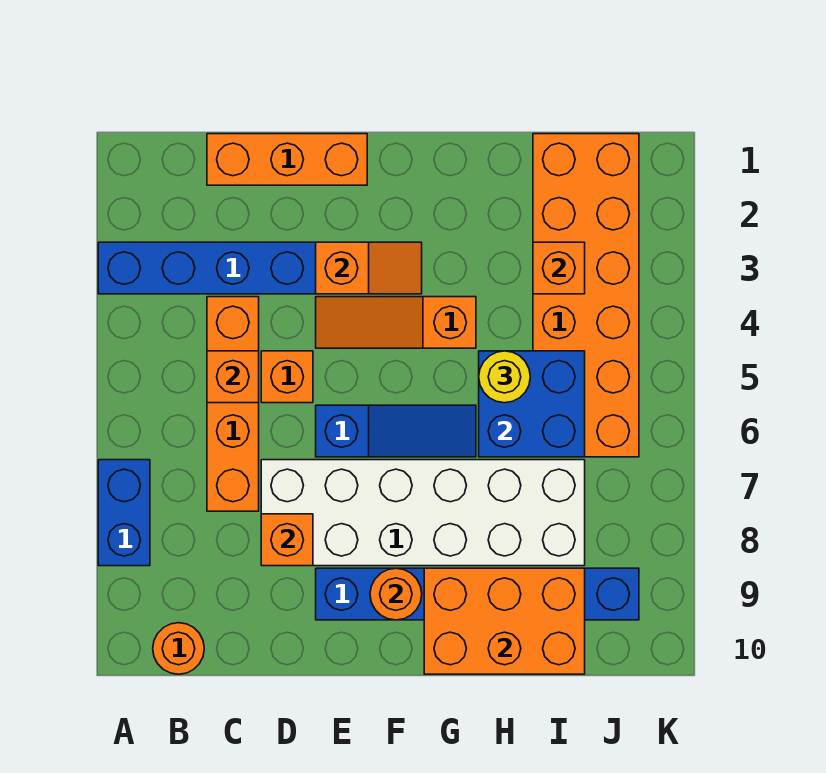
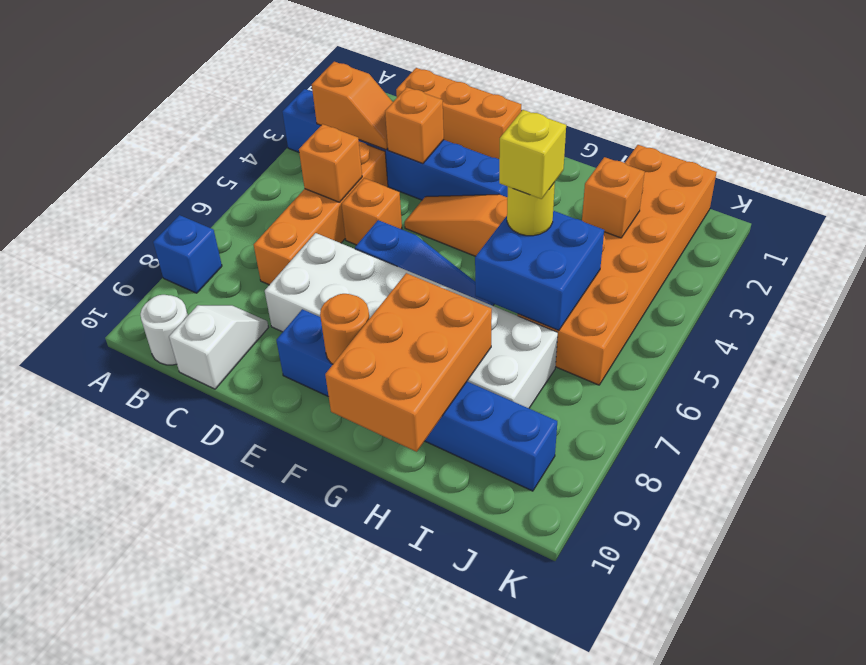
blue 1x2 brick [98,460,150,566] -> blue 1x1 brick [153,215,222,293]
orange 1x1 round brick [153,623,204,674] -> white 1x1 round brick [140,295,188,365]
none -> white 1x2 slope [169,305,268,389]
orange 1x1 brick [261,514,313,566] -> orange 1x1 brick moved to [385,87,444,163]
orange 1x2 slope [316,242,422,294] -> orange 1x2 slope moved to [312,62,393,150]
orange 2x3 brick [424,568,585,674] -> orange 2x3 brick turned to [325,273,492,452]
none -> yellow 1x1 brick [499,110,566,199]

